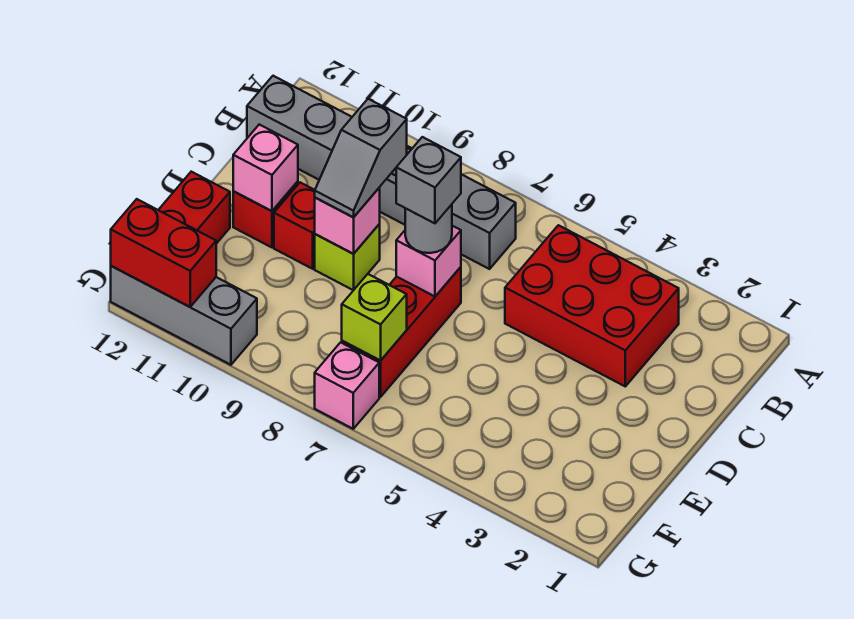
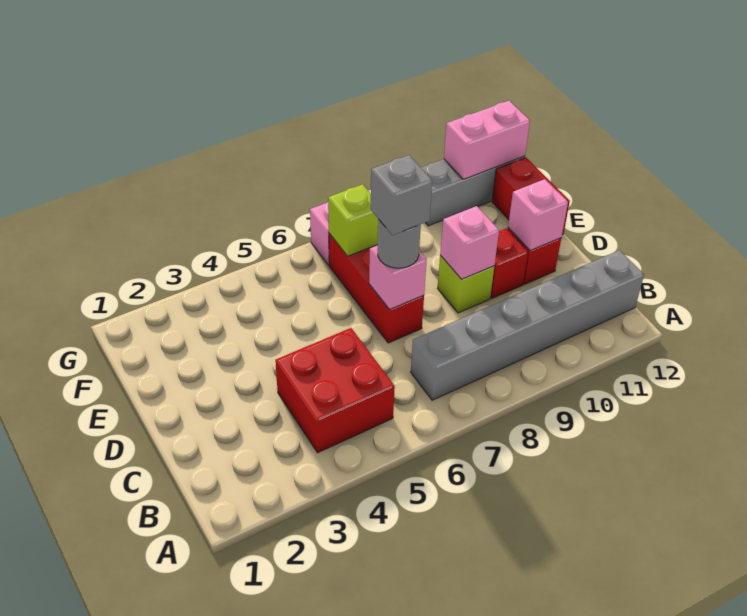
red 2x3 brick [505,225,679,386] -> red 2x2 brick [275,328,395,453]
grey 1x2 slope [315,99,407,217] -> none
red 1x2 brick [111,199,216,307] -> pink 1x2 brick [444,101,530,179]

